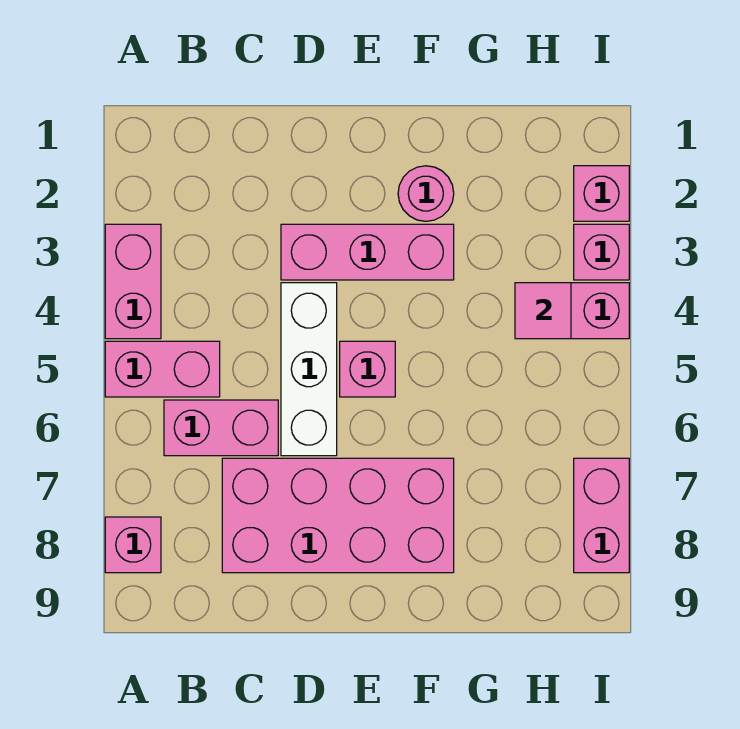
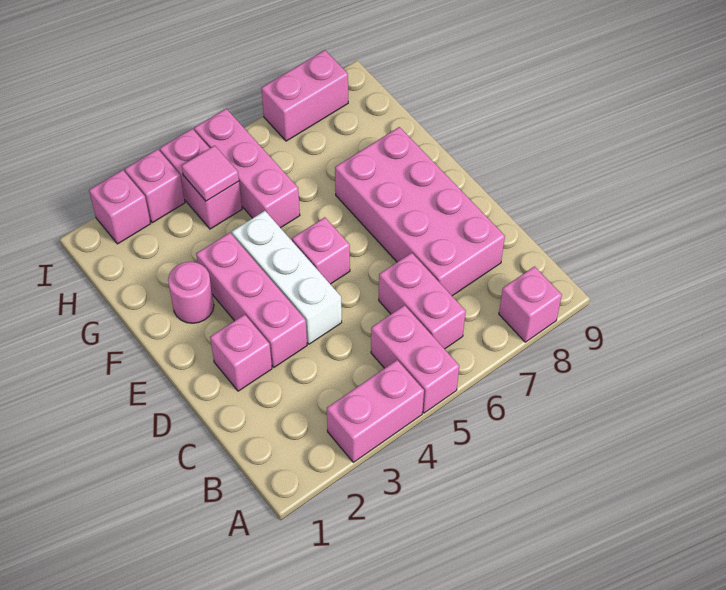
none -> pink 1x1 brick [210,314,272,391]
white 1x3 brick [281,283,337,456] -> white 1x3 brick turned to [232,211,342,344]
none -> pink 1x3 brick [194,109,300,228]

